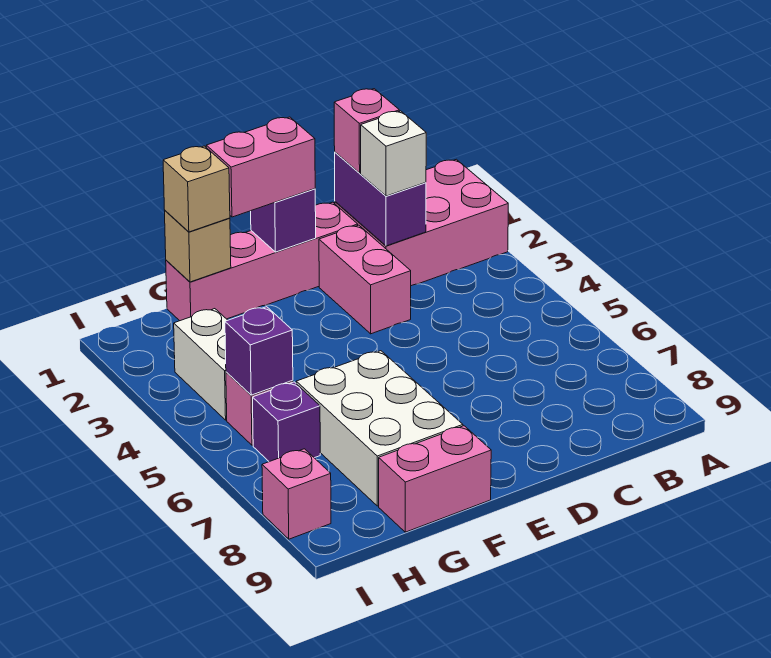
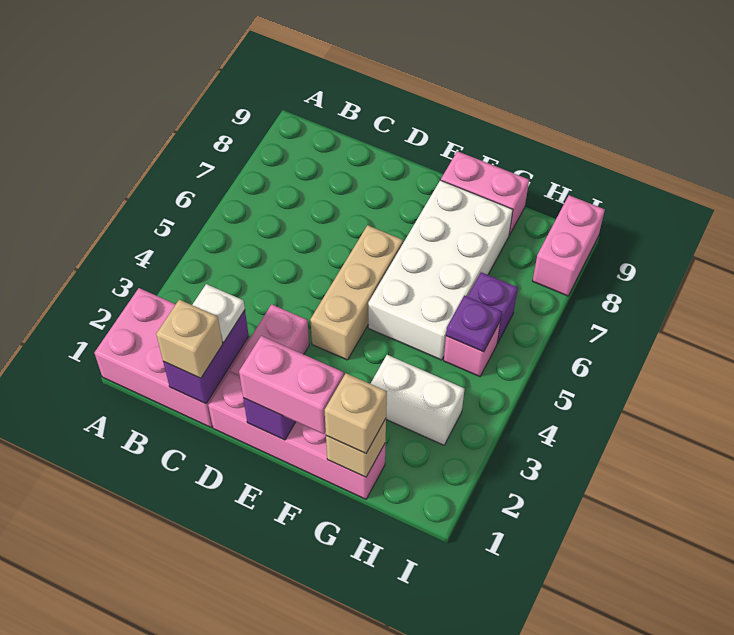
pink 1x1 brick [334,89,399,173] -> tan 1x1 brick [156,300,223,378]
white 1x1 brick [361,111,426,196] -> white 1x1 plate [193,284,245,342]
none -> tan 1x3 brick [310,225,403,360]
white 2x3 brick [296,351,463,506] -> white 2x4 brick [368,180,513,360]
white 1x2 brick [174,309,228,420] -> white 1x2 brick turned to [370,355,465,445]
purple 1x1 brick [225,307,293,395] -> purple 1x1 plate [446,296,502,352]
pink 1x1 brick [262,449,331,539] -> pink 1x2 brick [533,195,605,296]

